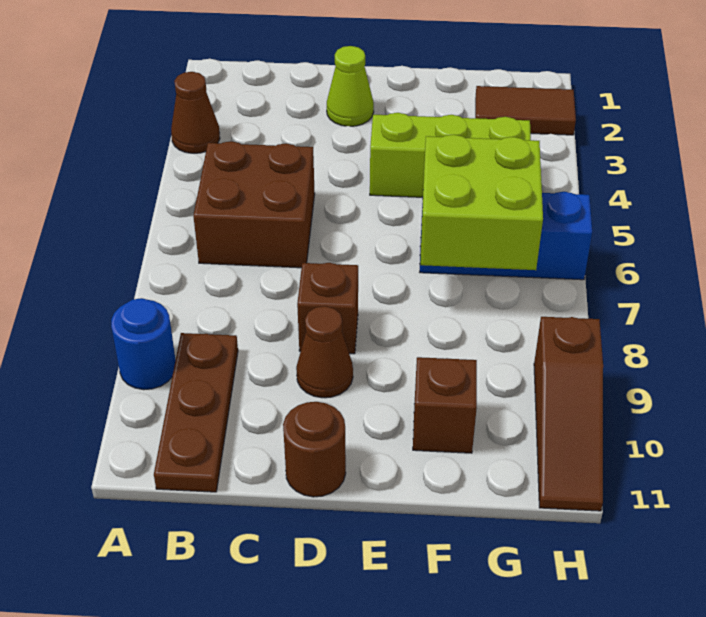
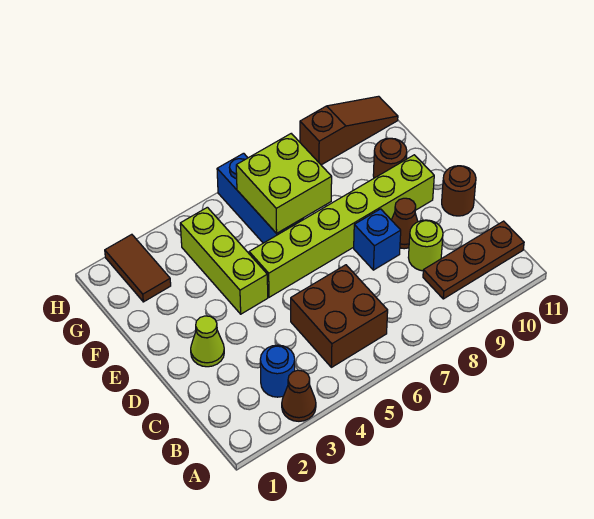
blue 1x1 round brick [111,298,176,390] -> blue 1x1 round brick moved to [260,345,295,397]
none -> lime 1x1 round brick [408,220,443,271]
brown 1x1 brick [297,263,358,354] -> blue 1x1 brick [354,209,401,270]
none -> lime 1x6 brick [249,155,434,297]
brown 1x1 brick [413,357,477,453] -> brown 1x1 round brick [373,138,407,178]

